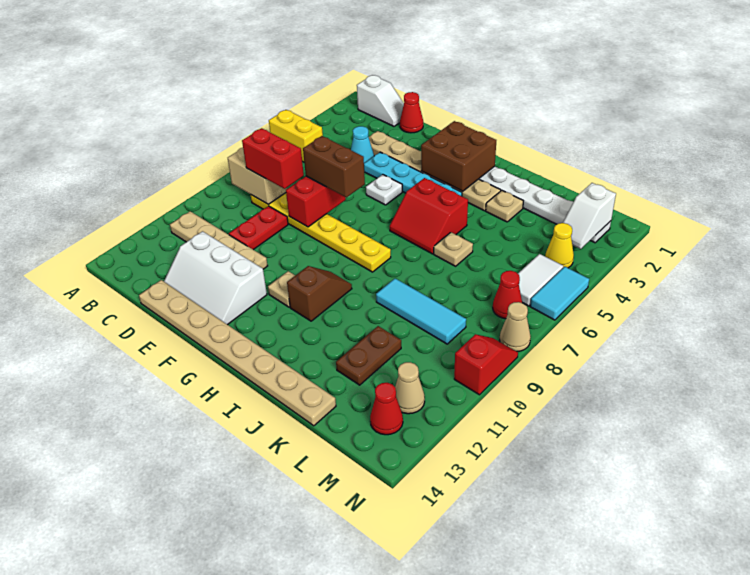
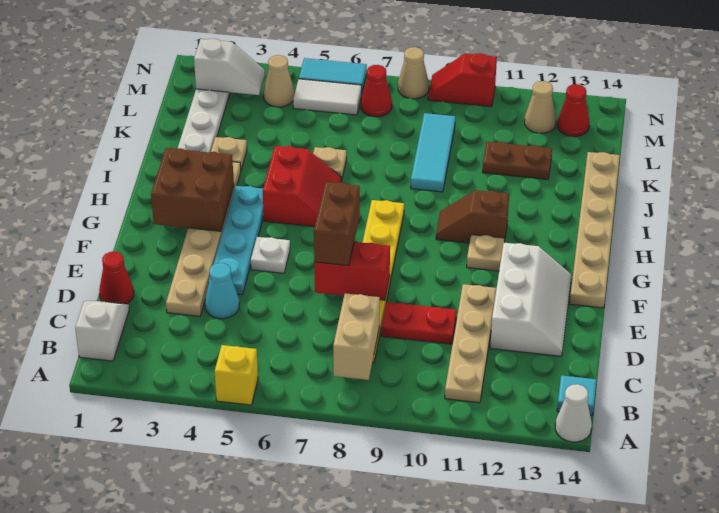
yellow 1x2 brick [269,110,323,162] -> yellow 1x1 brick [215,345,258,405]
none -> white 1x1 cone [555,384,592,442]
none -> cyan 1x1 tile [557,375,597,416]
red 1x2 brick [242,128,304,189] -> none
tan 1x8 plate [139,280,336,426] -> tan 1x6 plate [570,152,620,308]
yellow 1x1 cone [545,223,574,268] -> tan 1x1 cone [264,55,295,107]

